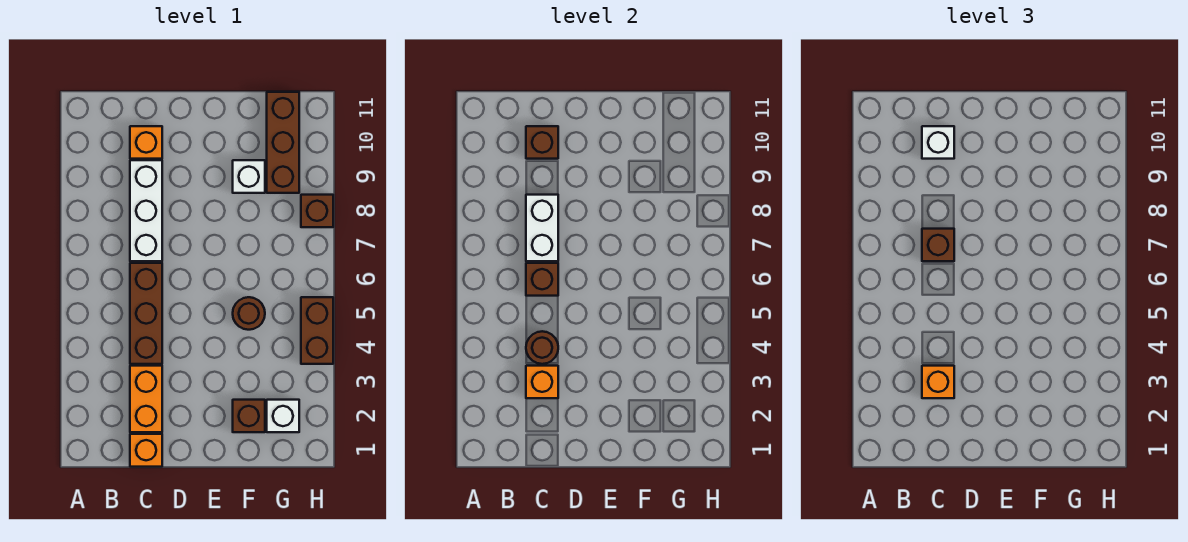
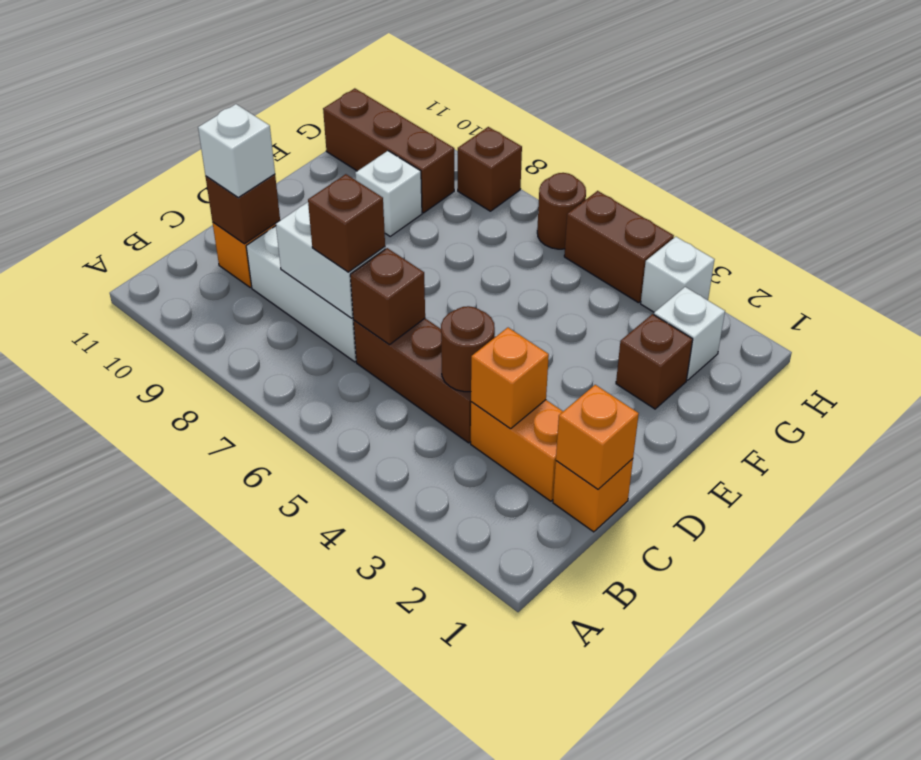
orange 1x1 brick [922,366,954,398] -> orange 1x1 brick moved to [556,385,639,489]
brown 1x1 round brick [233,297,265,330] -> brown 1x1 round brick moved to [537,173,586,249]
none -> white 1x1 brick [641,237,715,312]

